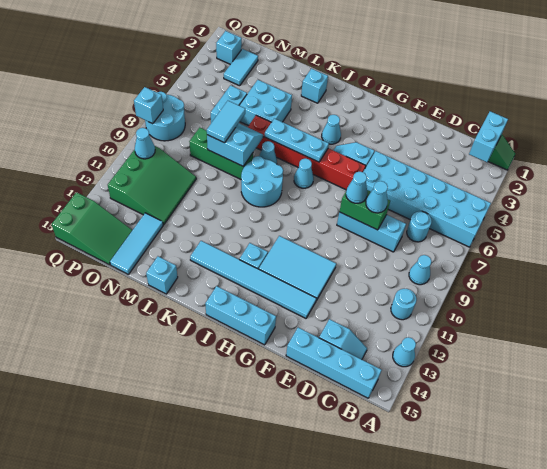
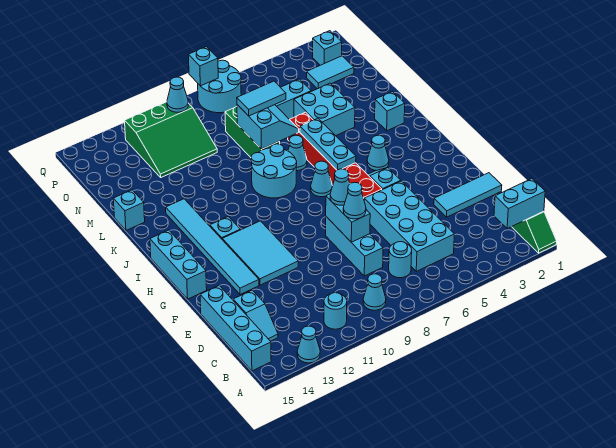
cyan 2x6 brick [363,151,491,247] -> cyan 2x4 brick [364,181,454,271]
green 1x2 brick [339,190,390,230] -> cyan 1x2 brick [326,194,370,242]
cyan 1x3 tile [110,213,163,274] -> cyan 1x3 tile moved to [434,173,502,217]
green 2x3 slope [52,192,132,265] -> none

